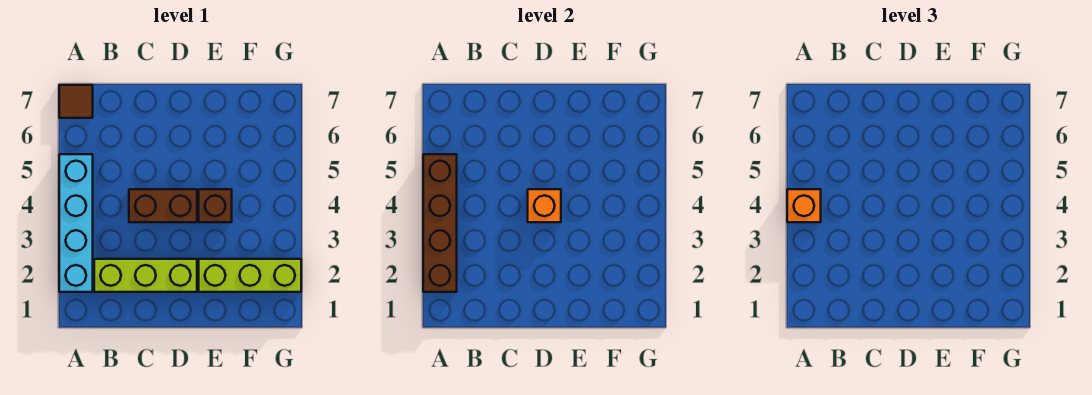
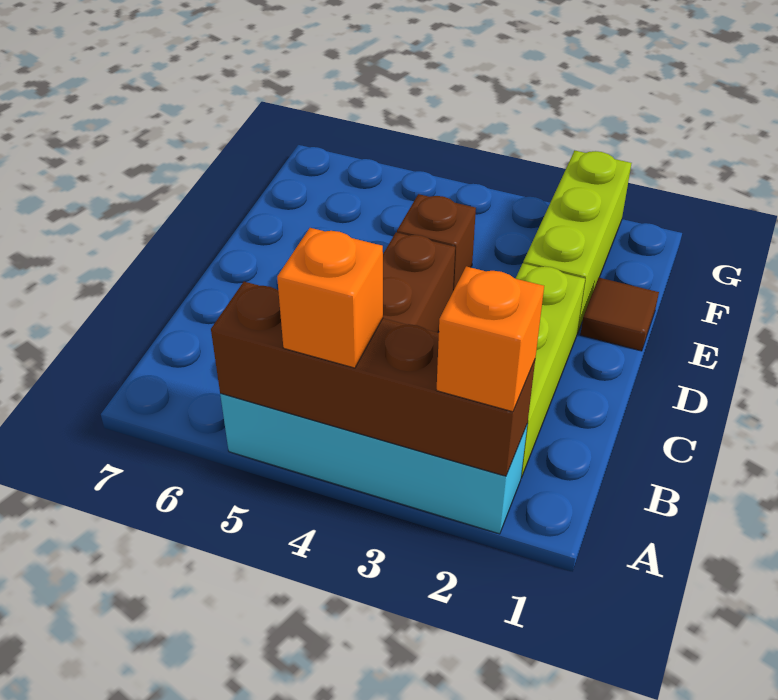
brown 1x1 tile [59,85,93,118] -> brown 1x1 tile moved to [580,278,659,351]
orange 1x1 brick [528,189,561,222] -> orange 1x1 brick moved to [437,266,544,412]

